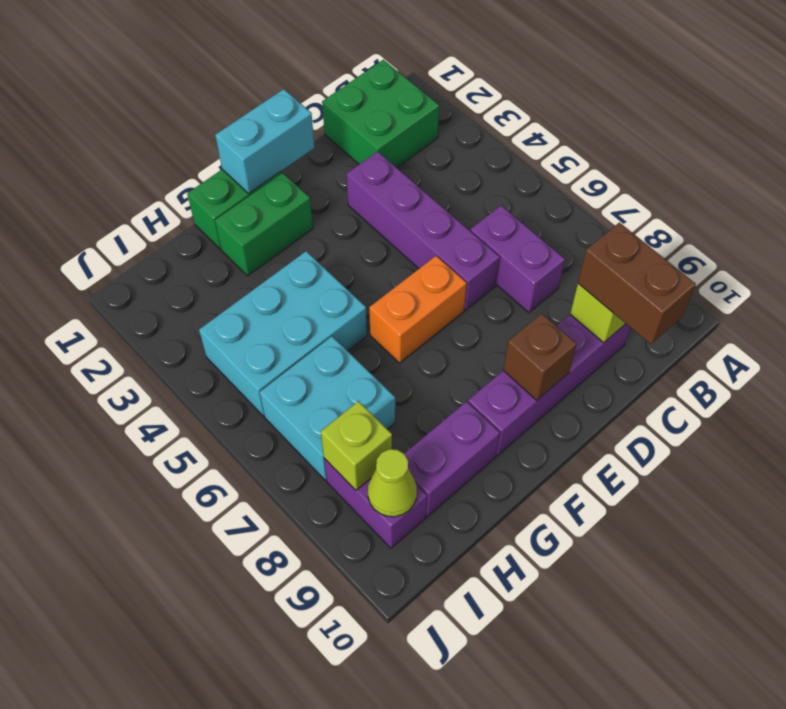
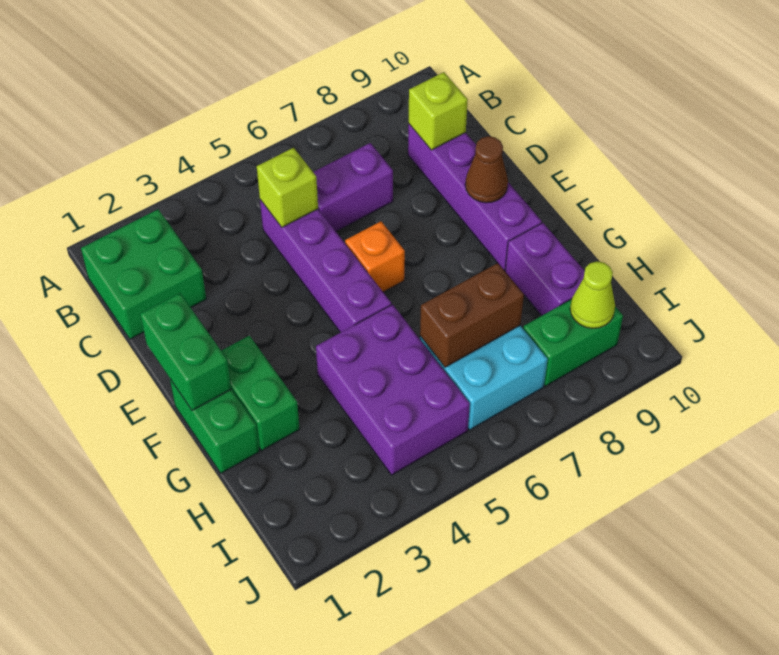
brown 1x2 brick [578,223,696,344] -> brown 1x2 brick moved to [420,263,524,367]
purple 1x4 brick [346,151,500,310] -> purple 1x4 brick turned to [260,200,391,333]
cyan 1x2 brick [215,89,315,194] -> green 1x2 brick [140,293,231,410]
orange 1x2 brick [369,256,467,363] -> orange 1x1 brick [345,221,405,292]
brown 1x1 brick [503,313,577,401] -> brown 1x1 cone [465,136,508,203]
cyan 2x3 brick [199,251,367,416] -> purple 2x3 brick [316,305,470,475]
purple 1x2 brick [324,458,427,548] -> green 1x2 brick [523,299,623,386]
lime 1x1 brick [321,401,392,490] -> lime 1x1 brick moved to [257,148,318,227]

